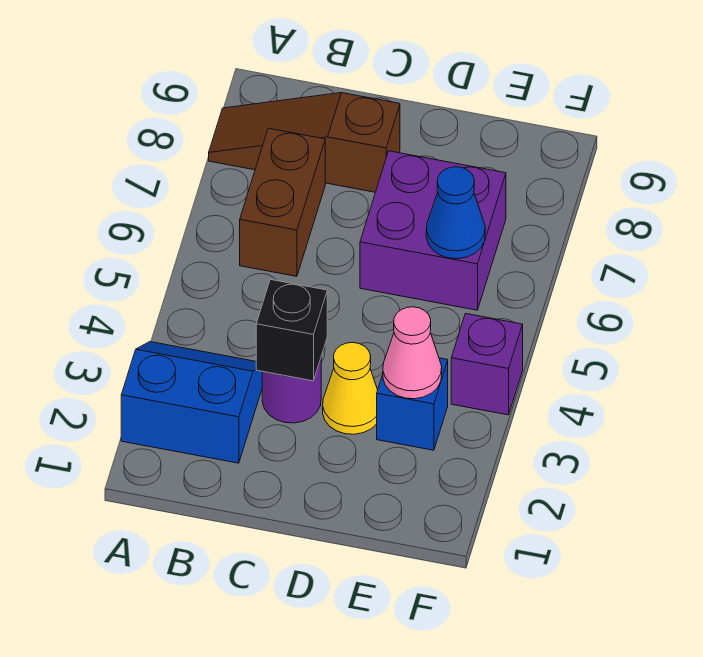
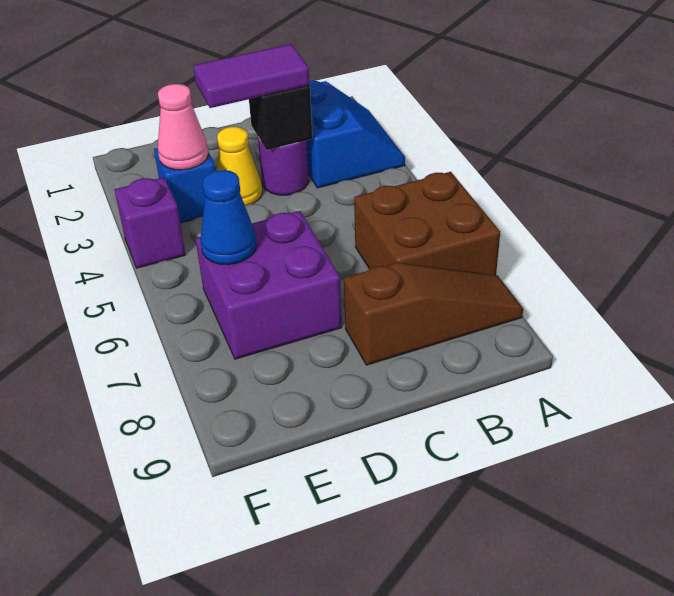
blue 2x2 slope [121,342,262,463] -> blue 2x2 slope turned to [306,81,405,188]
brown 1x2 brick [240,128,325,276] -> brown 2x2 brick [354,172,500,275]
none -> purple 1x2 tile [193,44,310,108]

